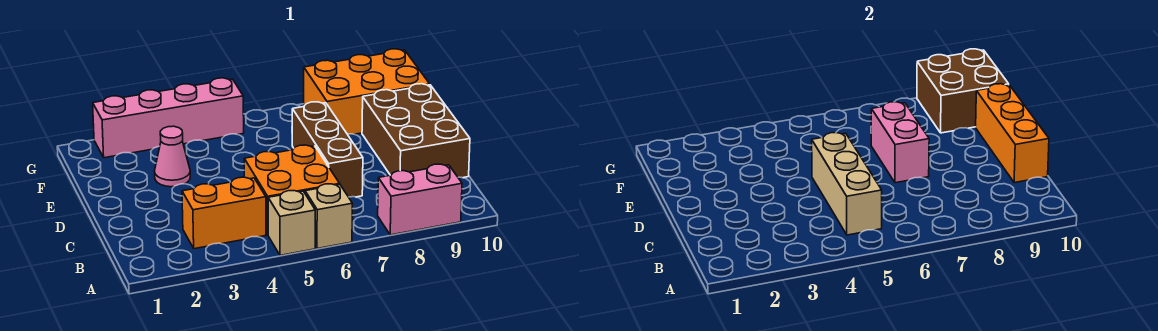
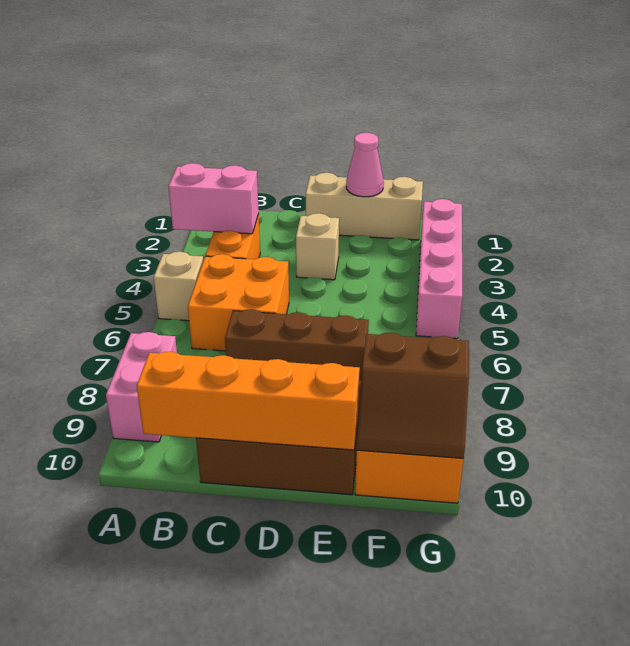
tan 1x1 brick [305,184,352,249] -> tan 1x1 brick moved to [296,213,339,280]
tan 1x3 brick [812,133,882,235] -> tan 1x3 brick moved to [306,173,423,240]
orange 1x3 brick [976,84,1049,183] -> orange 1x4 brick [137,352,360,450]
pink 1x2 brick [871,102,929,183] -> pink 1x2 brick moved to [168,163,259,234]
pink 1x1 cone [154,126,190,187] -> pink 1x1 cone moved to [346,133,384,197]
brown 2x2 brick [917,49,1009,133] -> brown 2x2 slope [357,333,469,458]

